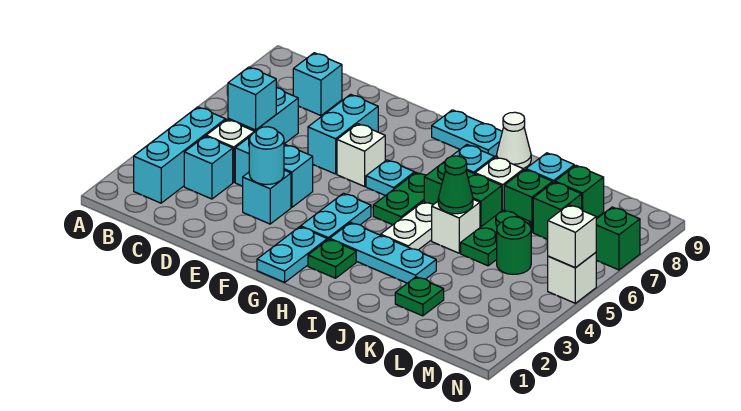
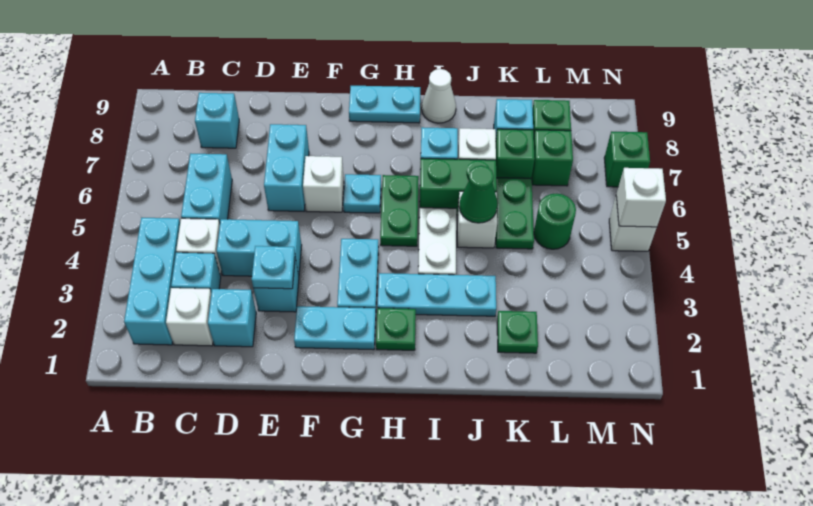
none -> white 1x1 brick [166,288,213,346]
cyan 1x1 brick [228,67,276,130] -> cyan 1x1 brick moved to [208,289,256,347]
cyan 1x1 round brick [249,127,284,185] -> cyan 1x1 plate [252,246,295,289]
cyan 1x2 plate [257,227,327,282] -> cyan 1x2 plate turned to [294,306,376,350]

